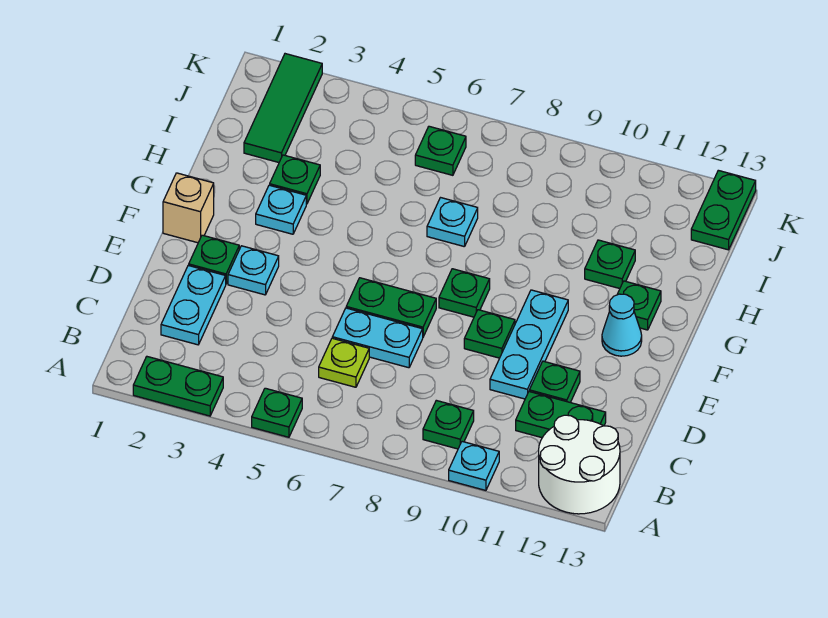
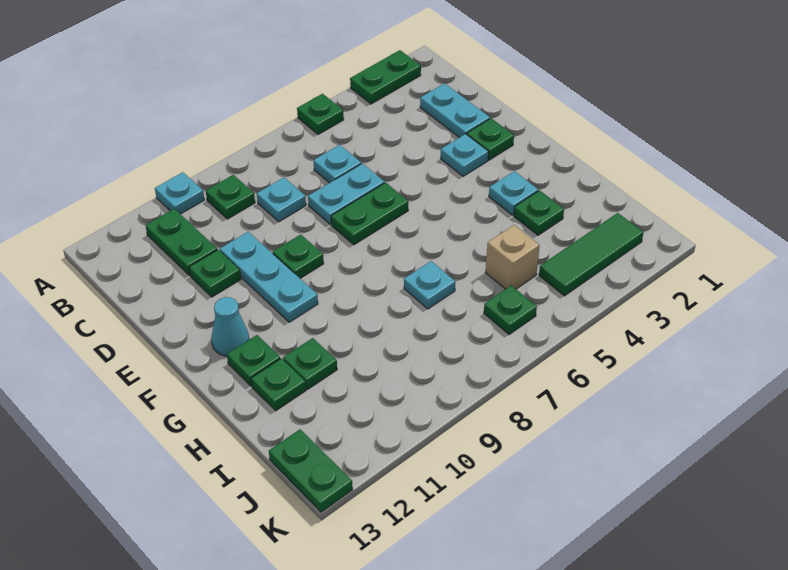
white 2x2 round brick [539,415,620,514] -> none
lime 1x1 plate [319,338,369,387] -> cyan 1x1 plate [313,145,361,183]
none -> cyan 1x1 plate [257,178,306,222]
green 1x2 plate [516,392,606,438] -> green 1x2 plate turned to [146,209,217,275]
tan 1x1 brick [163,173,214,243] -> tan 1x1 brick moved to [486,225,540,289]
green 1x1 plate [439,269,490,317] -> green 1x1 plate moved to [251,358,306,411]
green 1x3 tile [244,54,322,162] -> green 1x3 tile turned to [539,213,643,296]

